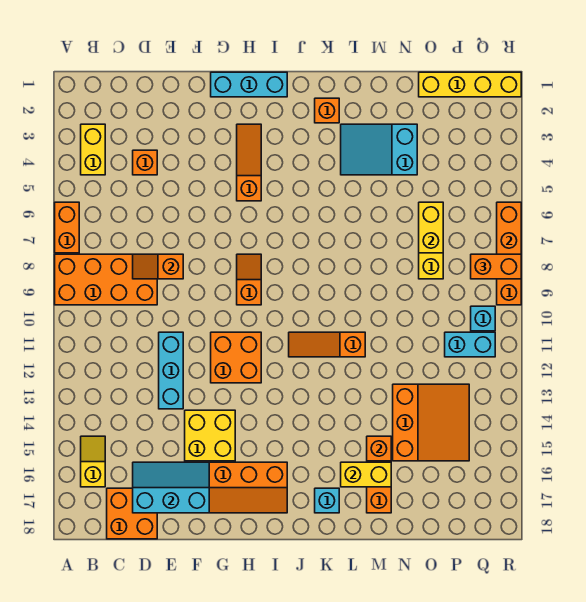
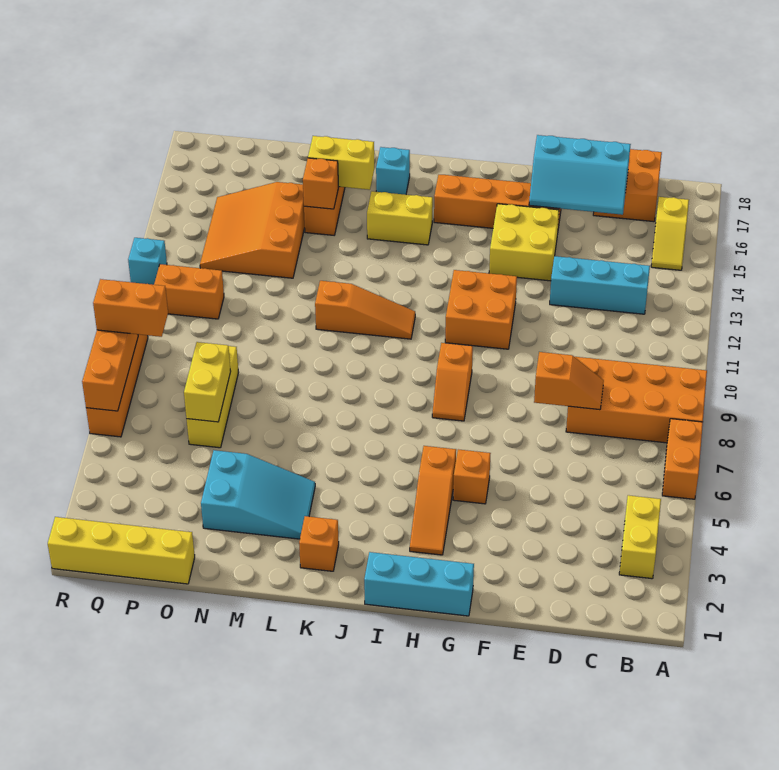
orange 1x1 brick [133,150,157,175] -> orange 1x1 brick moved to [453,449,491,504]
cyan 1x3 brick [159,332,183,409] -> cyan 1x3 brick turned to [550,256,650,314]
none -> yellow 1x2 brick [367,191,433,245]
cyan 1x2 brick [445,332,495,357] -> orange 1x2 brick [154,264,224,319]
cyan 1x1 brick [471,306,495,331] -> cyan 1x1 brick moved to [128,238,167,285]

